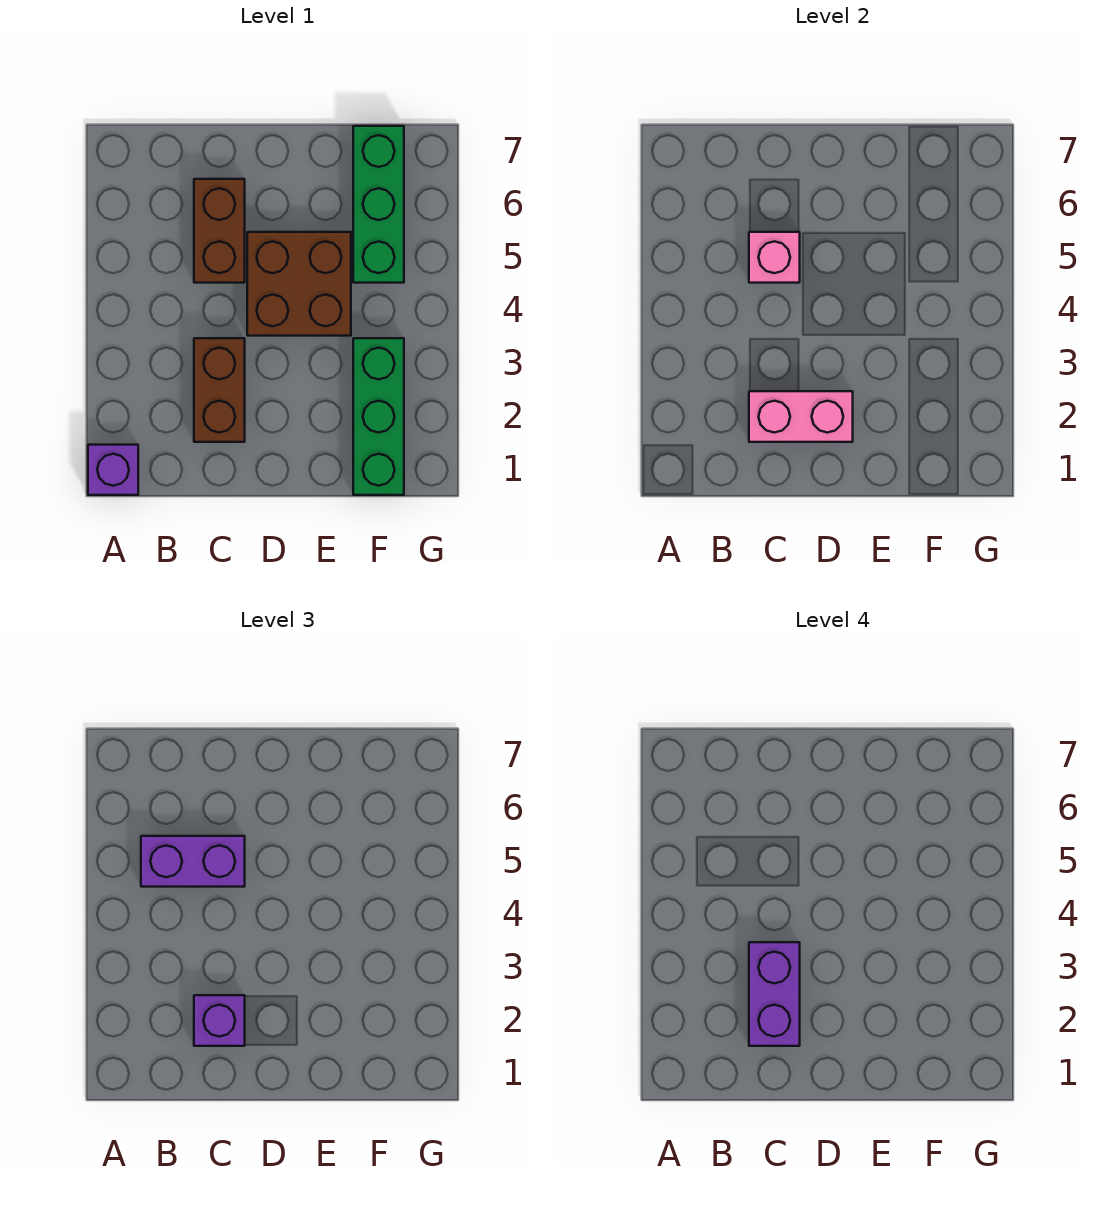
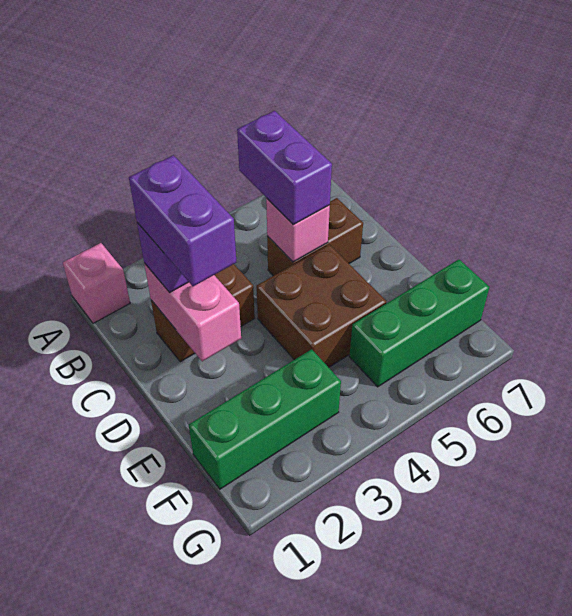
purple 1x1 brick [88,445,138,495] -> pink 1x1 brick [63,243,130,323]
purple 1x2 brick [749,942,800,1046] -> purple 1x2 brick turned to [129,155,236,286]

